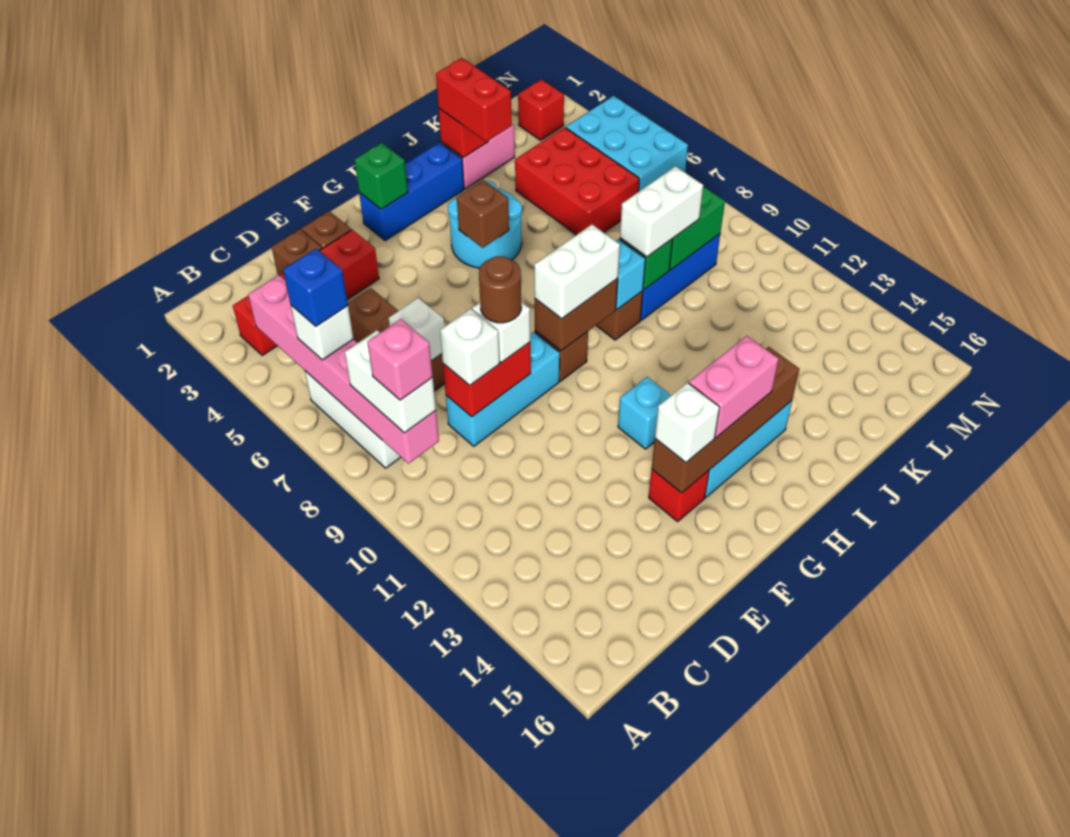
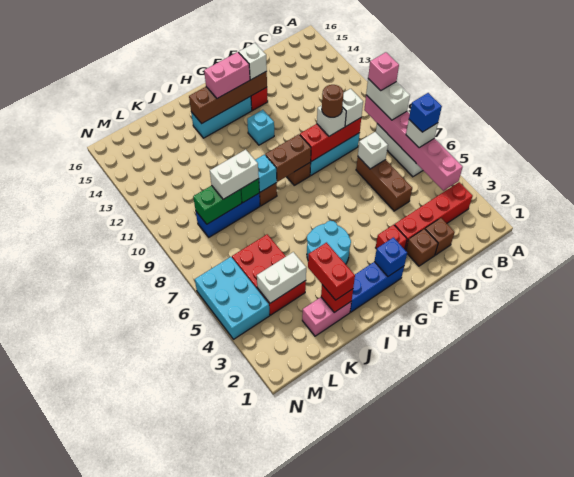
red 1x2 brick [443,342,531,417] -> red 1x3 brick [300,118,361,162]
green 1x1 brick [354,143,408,209] -> blue 1x1 brick [374,238,407,276]
white 1x2 brick [534,225,620,319] -> white 1x2 brick moved to [257,252,306,303]
brown 1x1 brick [457,180,509,248] -> none
red 1x1 brick [518,79,564,140] -> red 1x1 brick moved to [376,225,407,249]

